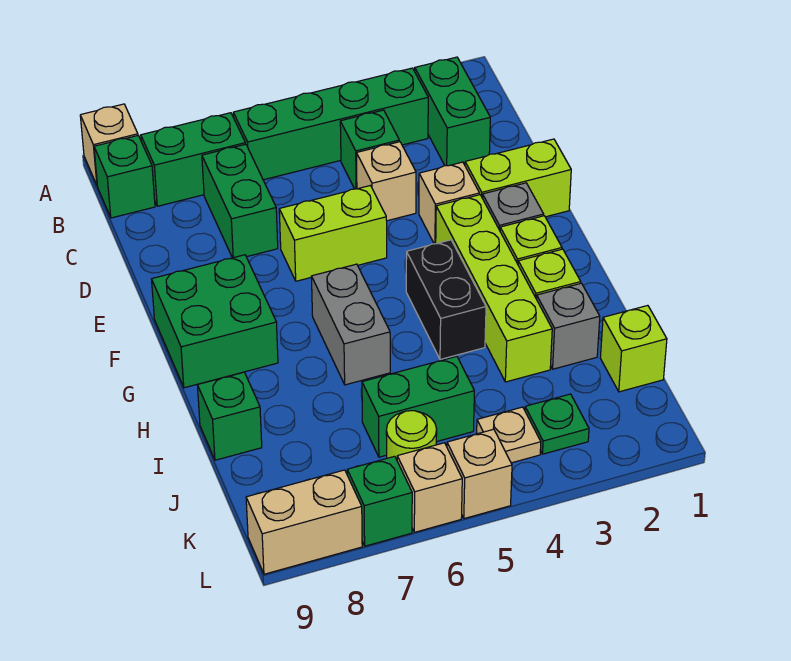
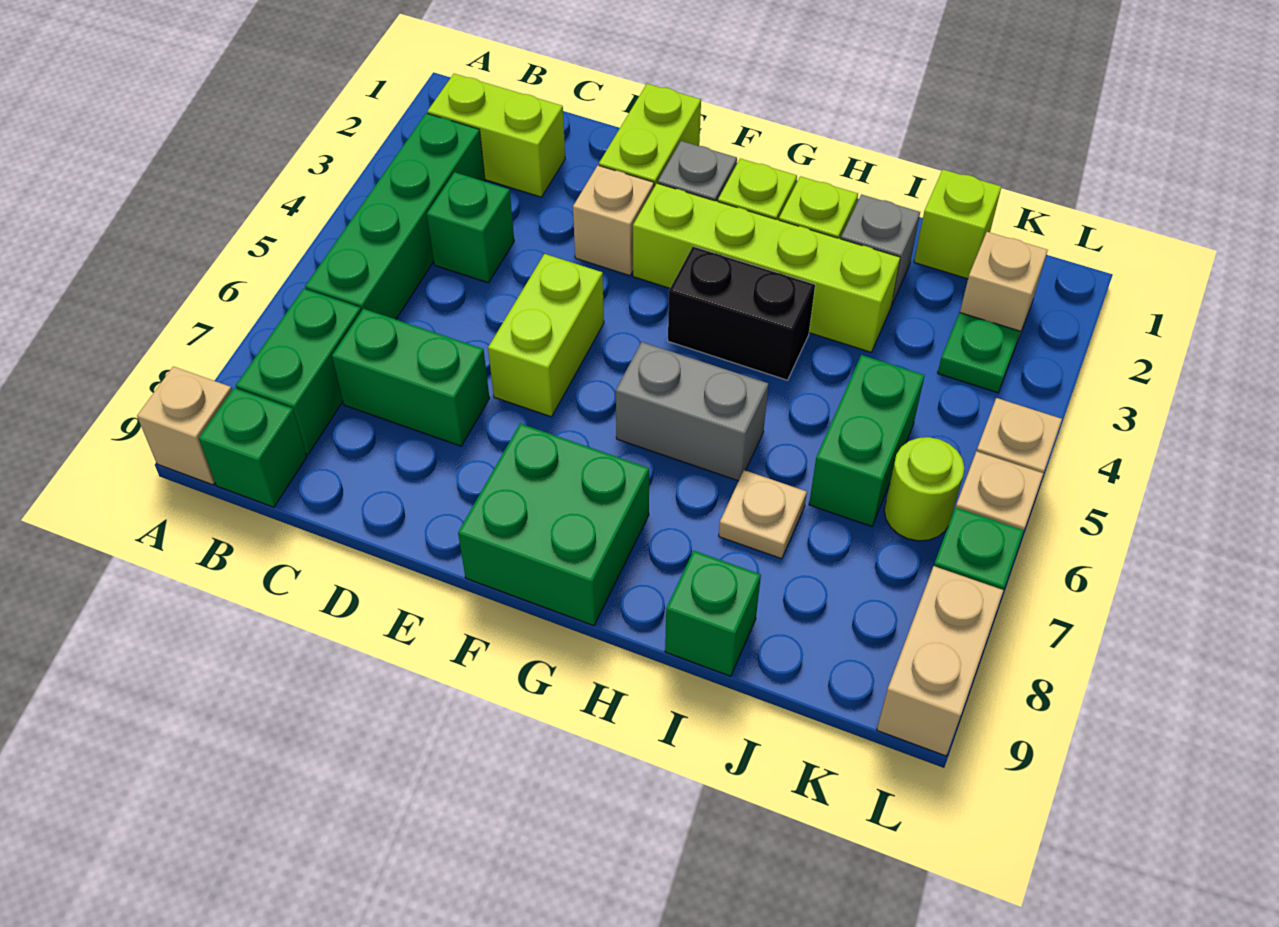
green 1x2 brick [415,57,490,166] -> lime 1x2 brick [427,74,565,197]
tan 1x1 brick [357,142,416,221] -> tan 1x1 brick moved to [960,232,1048,342]
tan 1x1 plate [477,407,541,463] -> tan 1x1 plate moved to [719,470,807,559]

